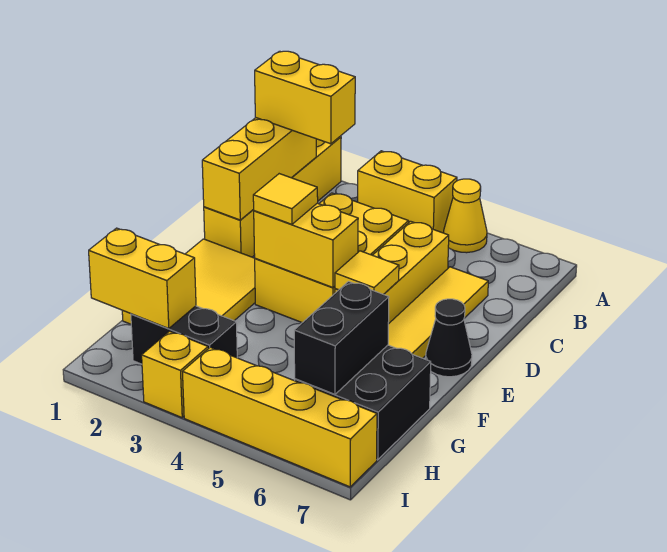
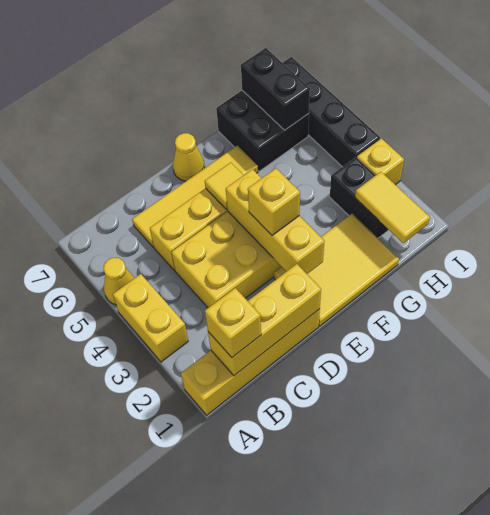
yellow 1x2 brick [255,51,355,144] -> yellow 1x1 brick [205,288,261,357]
yellow 1x2 brick [254,203,358,287] -> yellow 1x3 brick [226,169,324,274]
yellow 1x1 tile [253,174,318,224] -> yellow 1x1 brick [248,168,300,235]
black 1x1 cone [426,299,472,377] -> yellow 1x1 cone [173,133,205,181]
black 1x2 brick [294,282,389,394] -> black 1x2 brick turned to [241,48,310,130]
yellow 1x2 brick [89,228,196,329] -> yellow 1x2 tile [355,172,430,243]
yellow 1x4 brick [183,347,377,487] -> black 1x4 brick [283,57,380,167]

